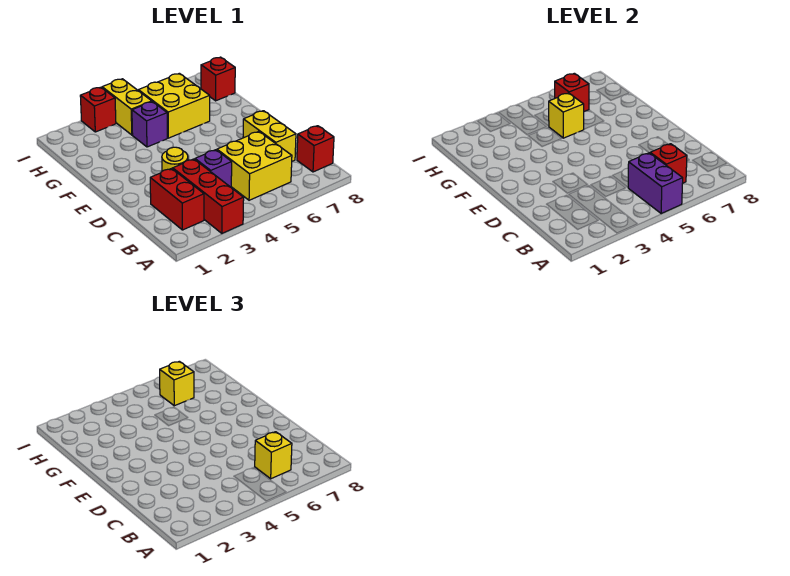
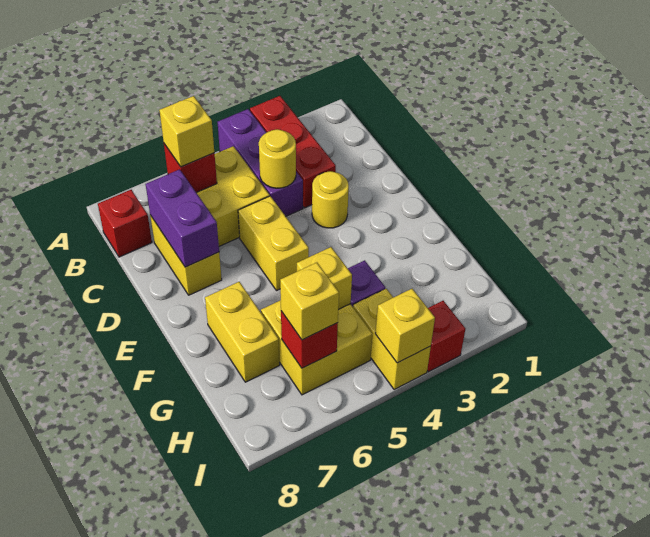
purple 1x2 brick [628,153,683,214] -> purple 1x2 brick moved to [146,169,219,267]
red 1x2 brick [150,168,204,230] -> none
purple 1x1 brick [195,150,232,187] -> purple 1x3 brick [217,109,303,216]
none -> yellow 1x1 round brick [259,129,296,188]
none -> yellow 1x2 brick [238,196,309,291]
none -> yellow 1x2 brick [205,282,280,382]
red 1x1 brick [201,57,235,101] -> none
none -> yellow 1x1 brick [375,289,435,363]

